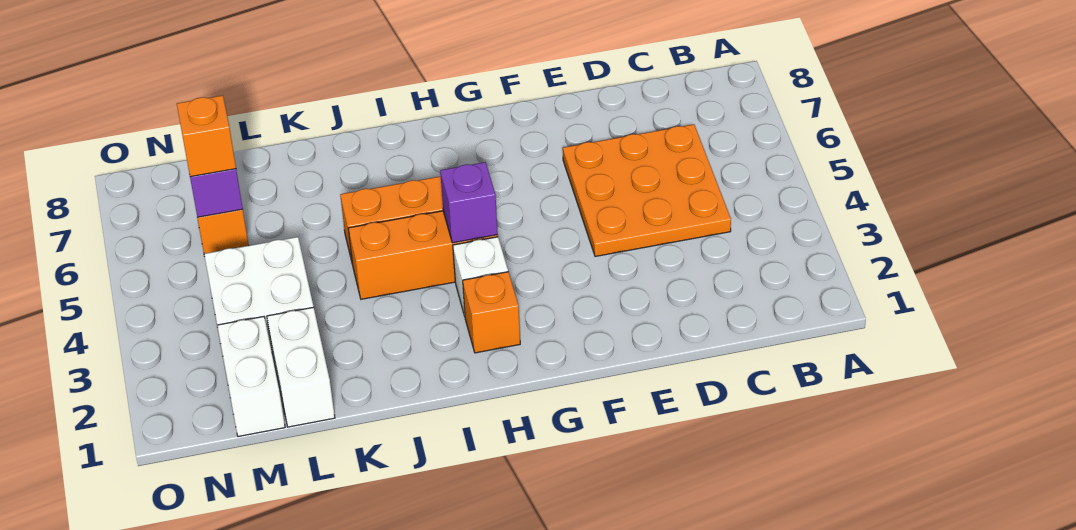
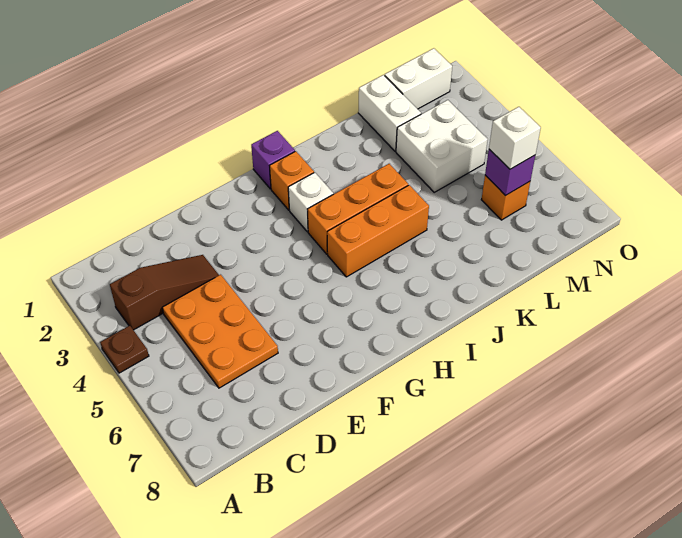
none -> brown 1x1 plate [100,326,149,373]
none -> brown 1x3 slope [110,255,219,330]
orange 3x3 plate [563,124,731,257] -> orange 2x3 plate [162,275,278,388]
purple 1x1 brick [440,162,498,243] -> purple 1x1 brick moved to [251,131,295,189]
white 1x2 brick [217,317,285,437] -> white 1x2 brick turned to [385,48,452,109]
orange 1x1 brick [177,95,236,177] -> white 1x1 brick [489,107,541,169]

